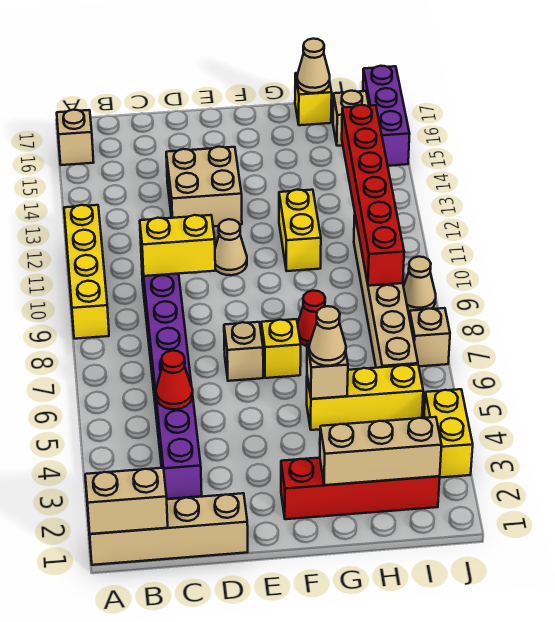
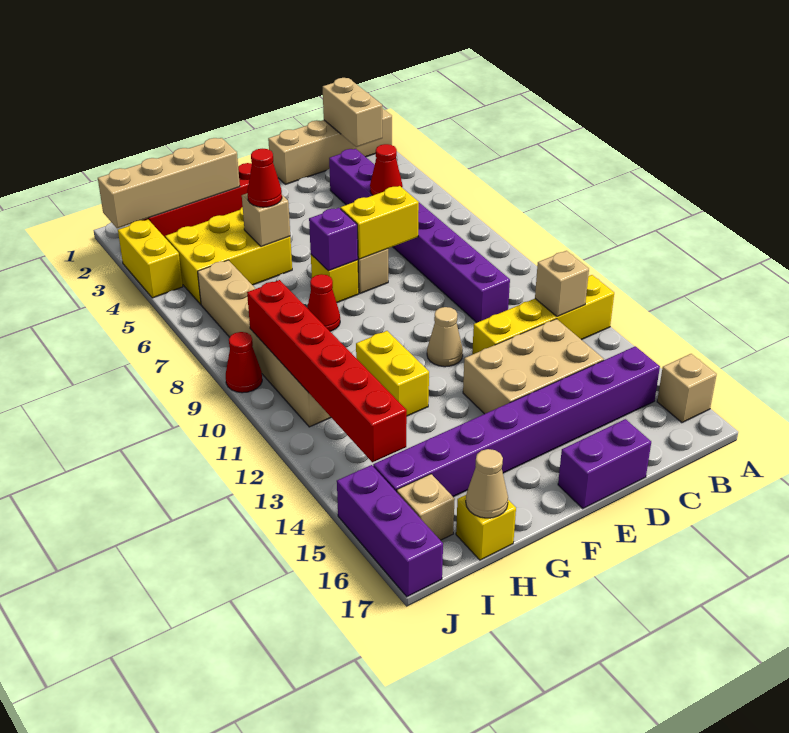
tan 1x2 brick [85,468,168,534] -> tan 1x2 brick turned to [323,78,382,147]
yellow 1x4 brick [64,205,109,339] -> yellow 1x4 brick turned to [472,275,614,354]
none -> purple 1x8 brick [373,346,660,497]
yellow 1x2 brick [140,215,215,276] -> yellow 1x2 brick moved to [340,186,419,259]
tan 2x2 brick [166,147,242,226] -> tan 2x3 brick [463,319,604,414]
none -> purple 1x2 brick [558,419,651,509]
none -> purple 1x1 brick [309,208,358,271]
tan 1x3 brick [320,417,441,485] -> tan 1x4 brick [98,138,240,228]
yellow 1x3 brick [307,365,423,430] -> yellow 2x3 brick [165,207,292,304]
tan 1x1 cone [309,306,346,366] -> red 1x1 cone [247,149,282,207]
tan 1x1 brick [410,308,450,366] -> tan 1x1 brick moved to [535,251,589,316]
tan 1x1 cone [404,257,436,311] -> red 1x1 cone [226,332,262,393]

